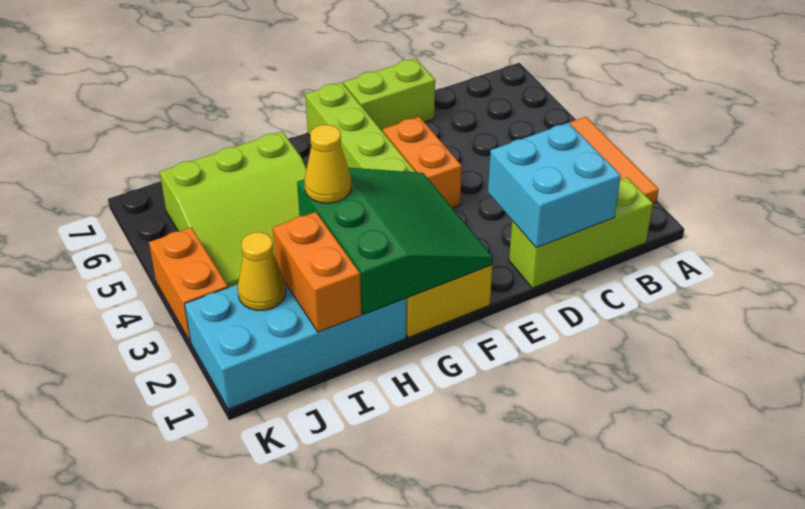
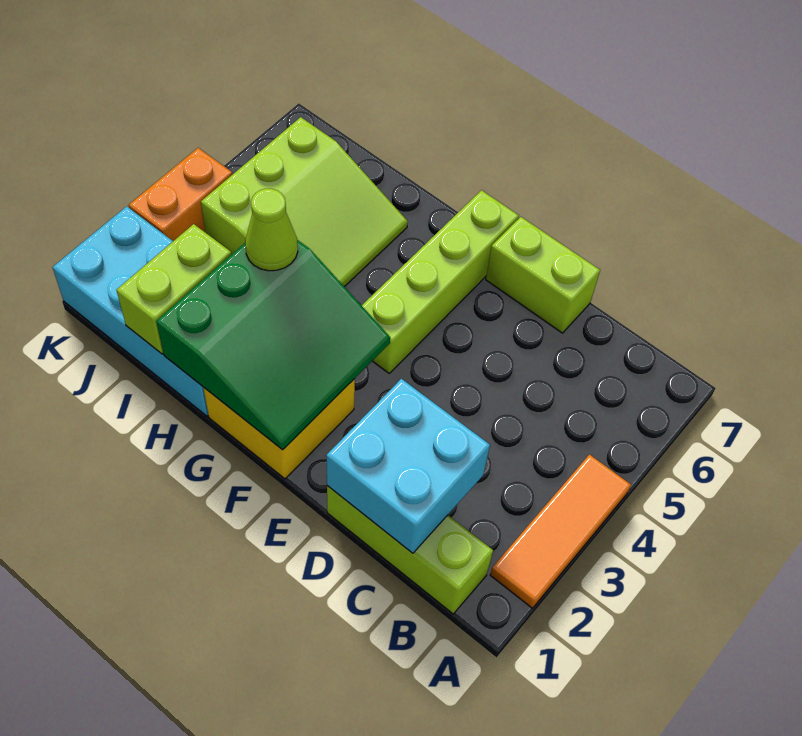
orange 1x2 brick [383,117,462,208] -> none
yellow 1x1 cone [304,125,351,203] -> lime 1x1 cone [245,189,298,271]
lime 3x3 slope [160,131,307,288] -> lime 3x3 slope turned to [201,117,408,287]
orange 1x2 brick [273,212,362,332] -> lime 1x2 brick [117,224,232,354]
yellow 1x1 cone [238,232,286,310] -> none

